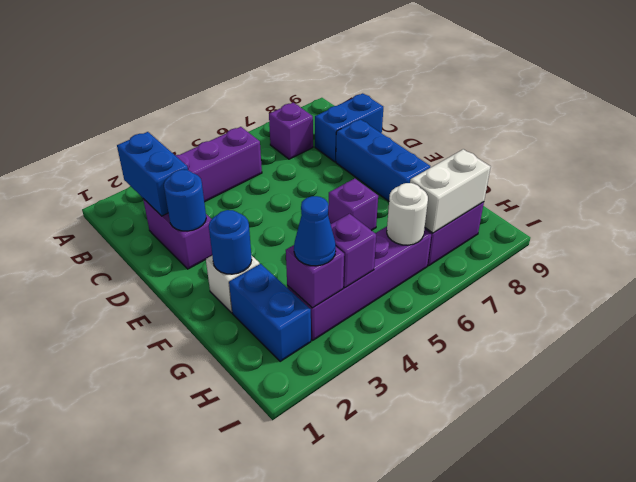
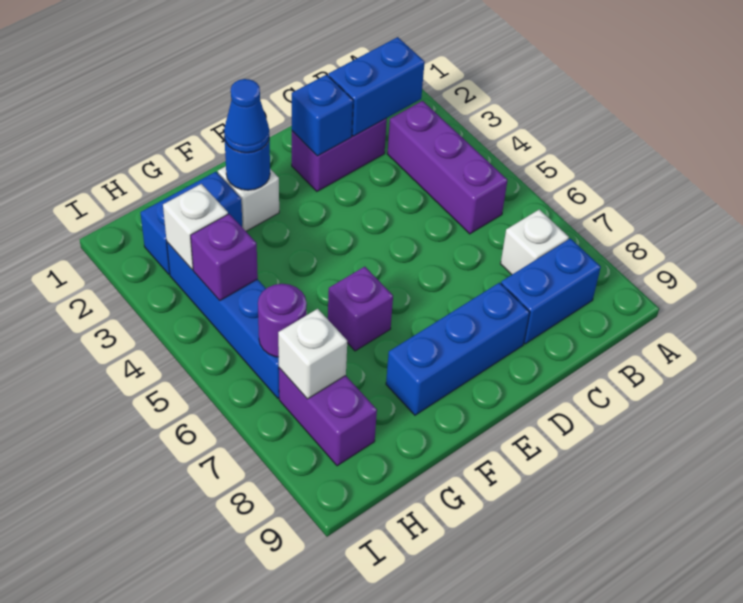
purple 1x1 brick [269,103,313,159] -> white 1x1 brick [501,209,569,275]
blue 1x2 brick [315,93,383,162] -> blue 1x2 brick turned to [501,238,601,344]
blue 1x1 round brick [164,170,206,231] -> blue 1x1 brick [292,75,353,156]
purple 1x4 brick [287,227,431,340] -> blue 1x4 brick [167,242,279,398]
purple 1x1 brick [286,245,344,308] -> white 1x1 brick [163,184,228,270]
blue 1x1 cone [294,196,336,266] -> blue 1x1 cone moved to [224,79,269,153]
white 1x1 round brick [387,183,428,245] -> purple 1x1 round brick [258,284,307,357]
white 1x2 brick [410,149,490,233] -> white 1x1 brick [278,309,347,399]

